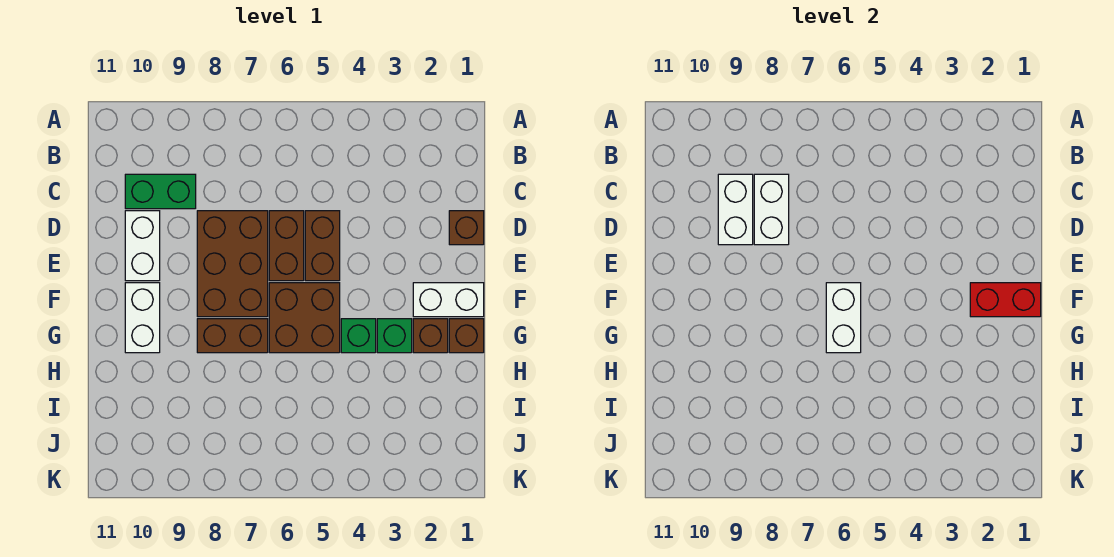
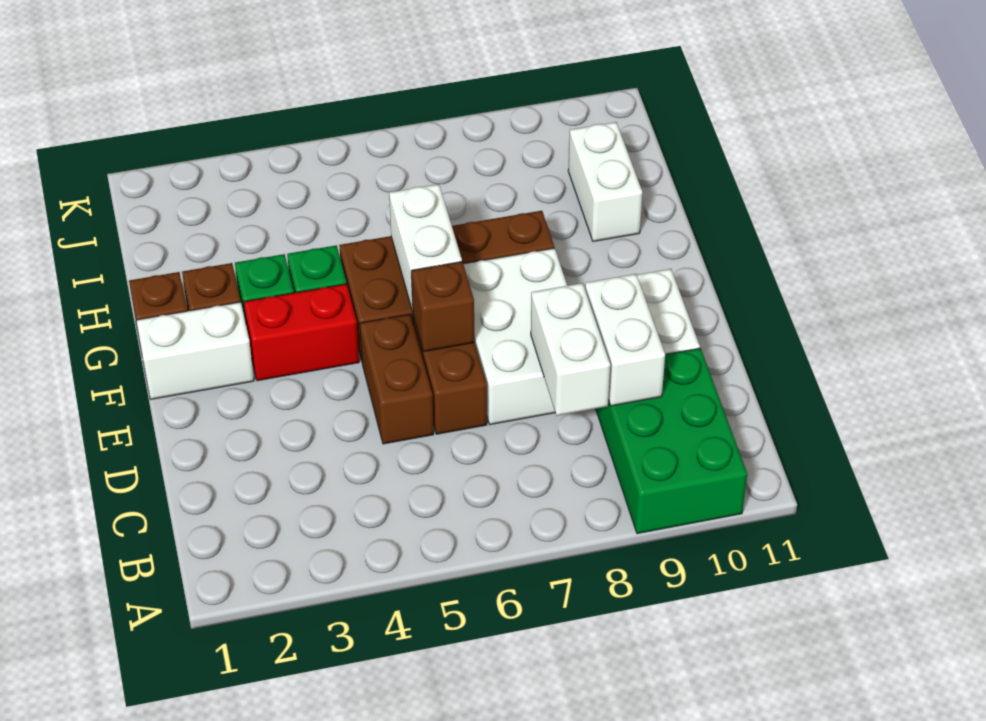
green 1x2 brick [125,174,196,209] -> green 2x3 brick [596,348,747,534]
brown 1x1 brick [449,211,484,245] -> brown 1x1 brick moved to [411,262,474,352]
brown 2x3 brick [197,211,268,317] -> white 2x3 brick [463,248,567,425]
red 1x2 brick [970,283,1041,317] -> red 1x2 brick moved to [244,284,359,381]
white 1x2 brick [125,283,160,353] -> white 1x2 brick moved to [568,122,642,241]

